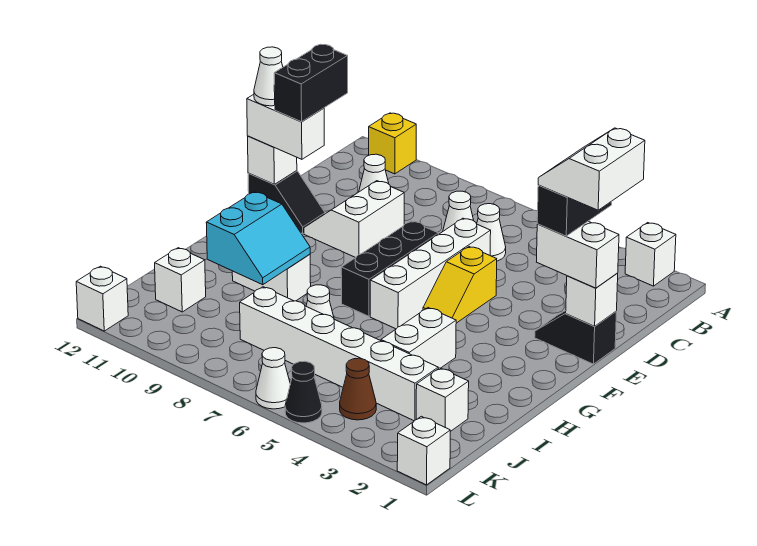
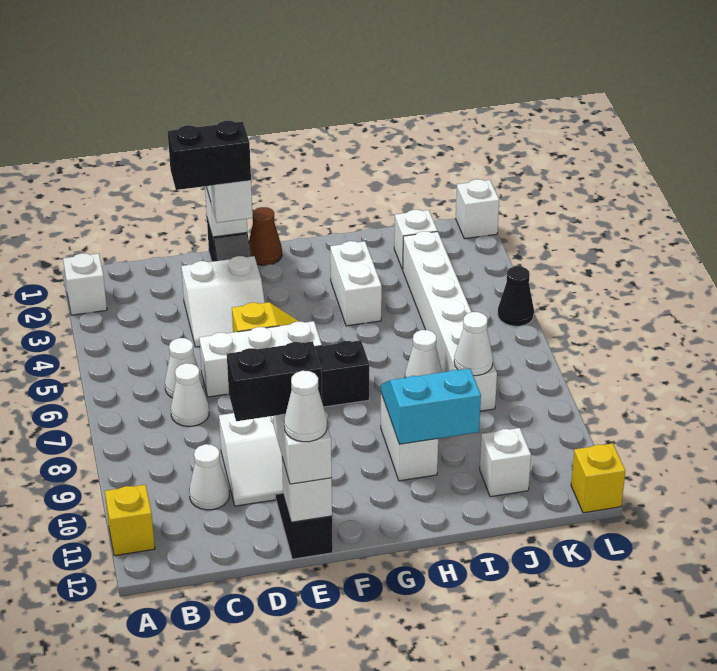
white 2x2 slope [538,128,645,210] -> white 2x2 slope moved to [181,256,265,347]
white 1x4 brick [370,218,491,329] -> white 1x3 brick [199,321,322,397]
white 1x2 brick [381,308,456,369] -> white 1x2 brick turned to [330,241,382,326]
brown 1x1 cone [340,358,376,420] -> brown 1x1 cone moved to [249,207,282,265]
white 1x1 cone [256,348,290,409] -> white 1x1 cone moved to [454,312,493,376]
white 1x1 brick [76,266,128,331] -> yellow 1x1 brick [571,443,626,513]

